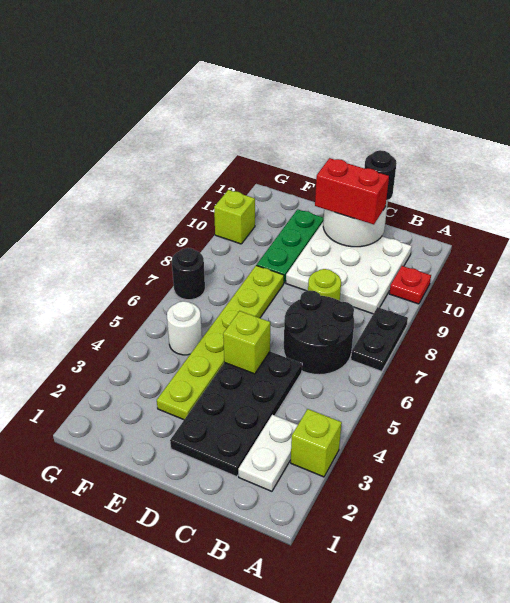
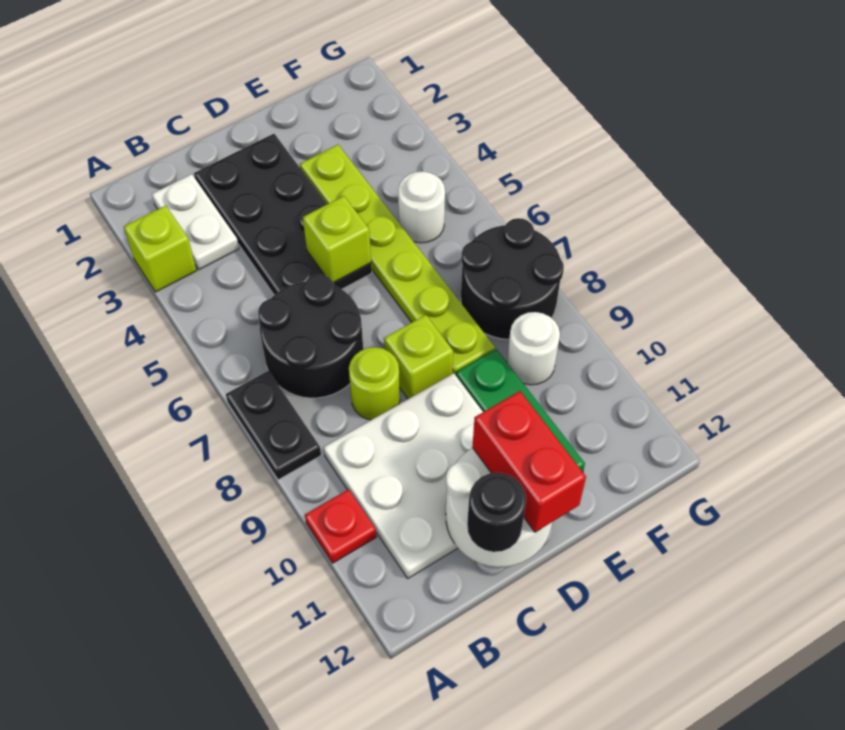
red 1x2 brick [315,158,389,224] -> red 1x2 brick turned to [472,391,586,532]
none -> white 1x1 round brick [507,312,560,385]
black 1x1 round brick [172,248,205,300] -> black 2x2 round brick [461,218,564,339]
lime 1x1 brick [214,190,255,244] -> lime 1x1 brick moved to [384,315,453,399]

